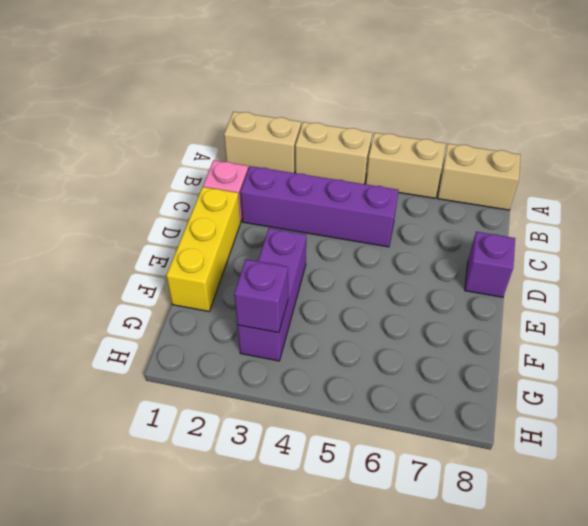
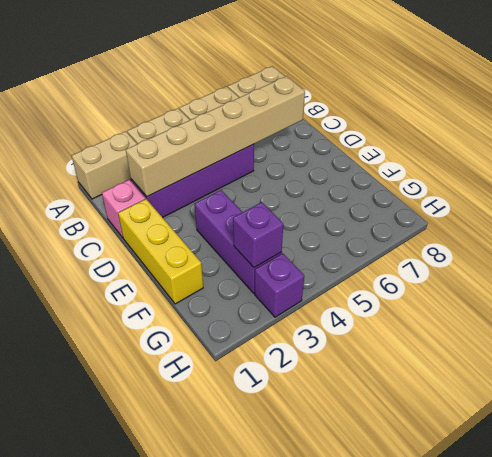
none -> tan 1x6 brick [126,76,305,197]
purple 1x1 brick [465,232,515,297] -> purple 1x1 brick moved to [255,253,304,317]

